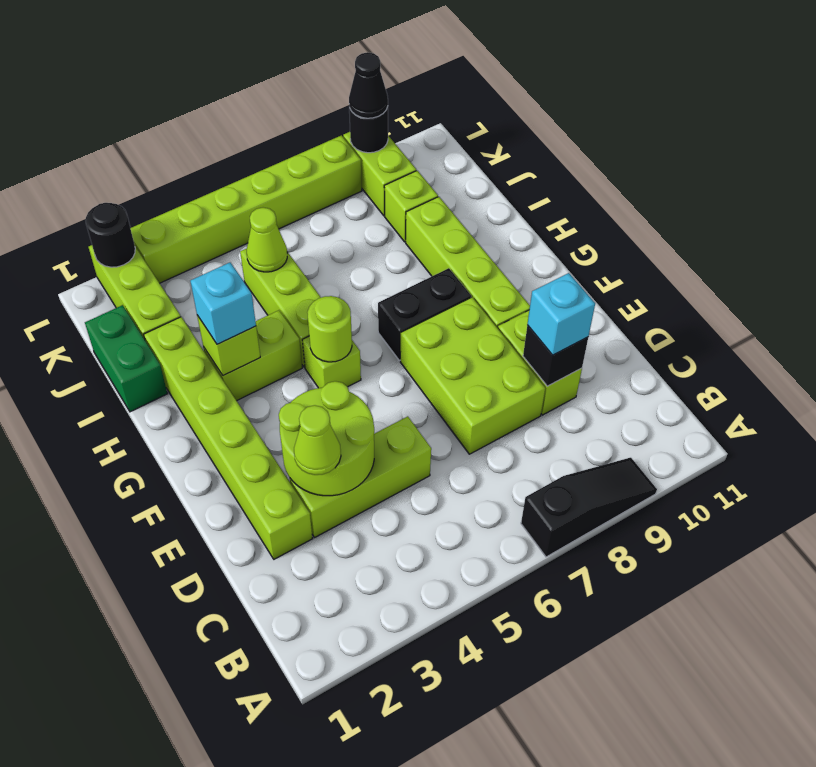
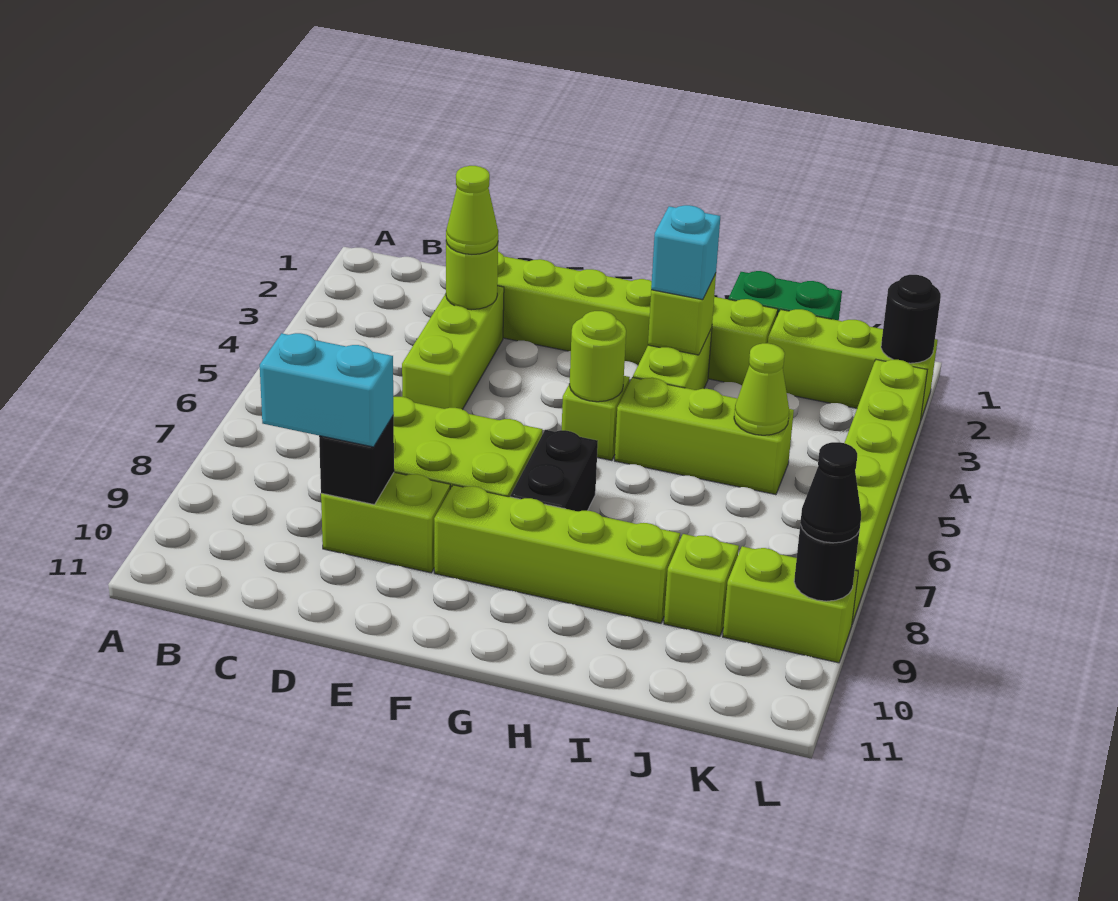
black 1x3 slope [521,458,657,557] -> none
lime 2x2 round brick [279,381,374,496] -> lime 1x1 round brick [446,242,498,310]
cyan 1x1 brick [527,273,595,355] -> cyan 1x2 brick [260,333,394,447]

